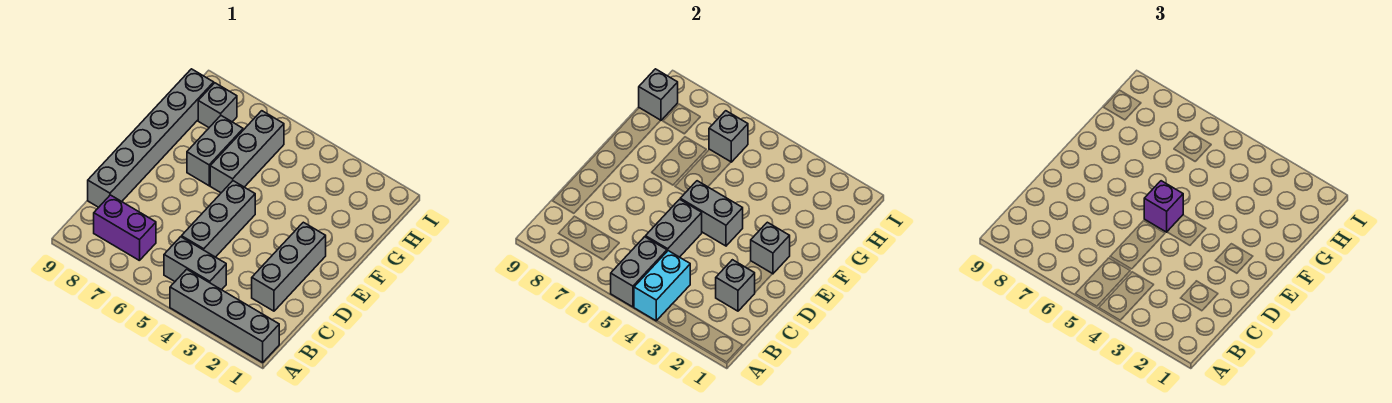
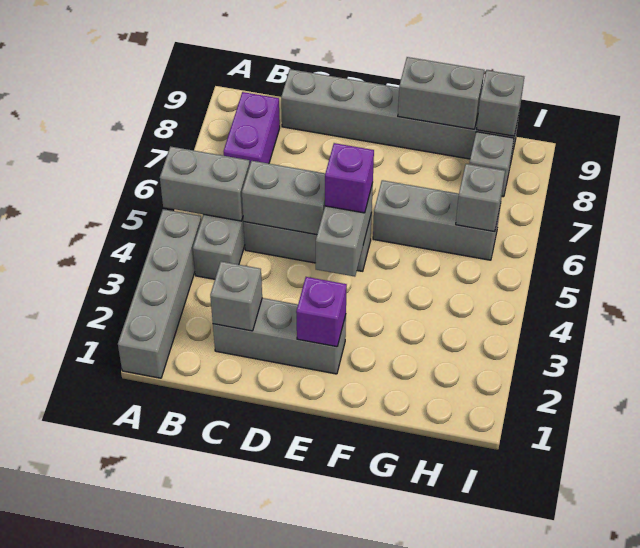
cyan 1x2 brick [634,251,690,321] -> none
grey 1x1 brick [751,222,790,274] -> purple 1x1 brick [296,277,347,347]
grey 1x2 brick [187,116,243,186] -> grey 1x2 brick moved to [398,57,484,129]

